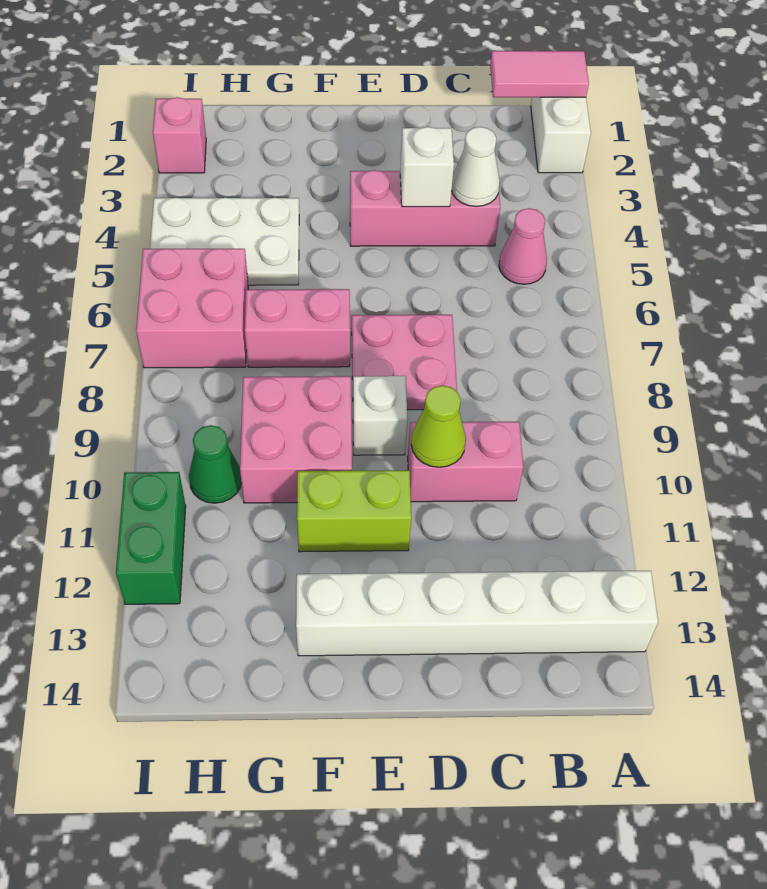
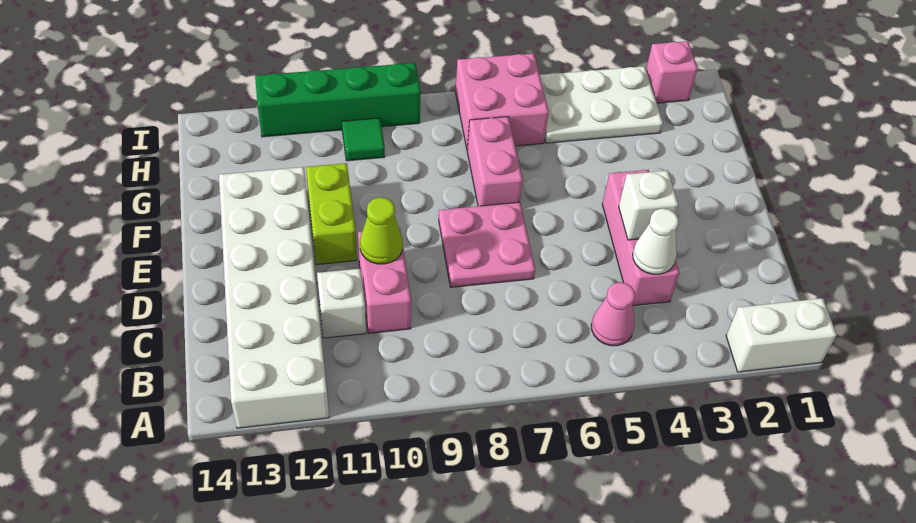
pink 1x2 tile [490,51,589,97] -> none
white 1x6 brick [296,571,658,656] -> white 2x6 brick [219,167,329,428]
white 1x1 brick [353,376,408,455] -> white 1x1 brick moved to [317,269,366,338]
pink 2x2 brick [240,376,352,503] -> none
white 2x3 plate [150,198,299,285] -> white 2x3 plate turned to [540,66,663,143]
green 1x1 cone [189,425,242,503] -> green 1x1 tile [342,118,385,161]
green 1x2 brick [116,472,186,604] -> green 1x4 brick [255,63,421,137]

